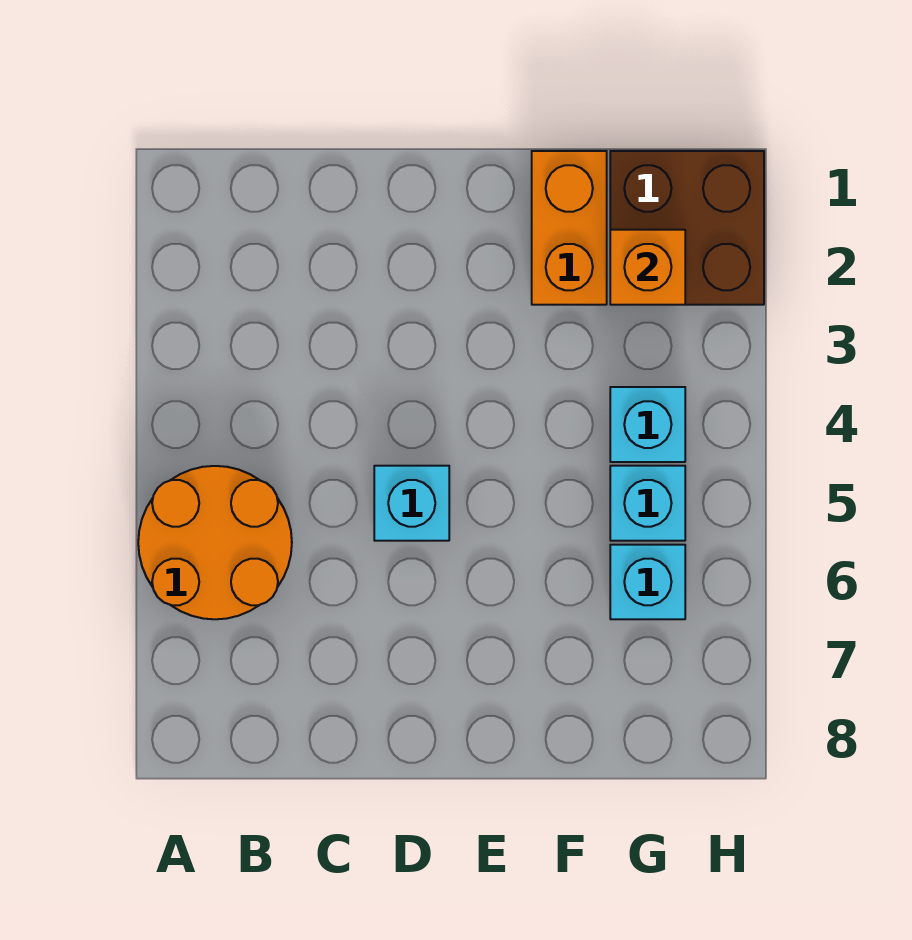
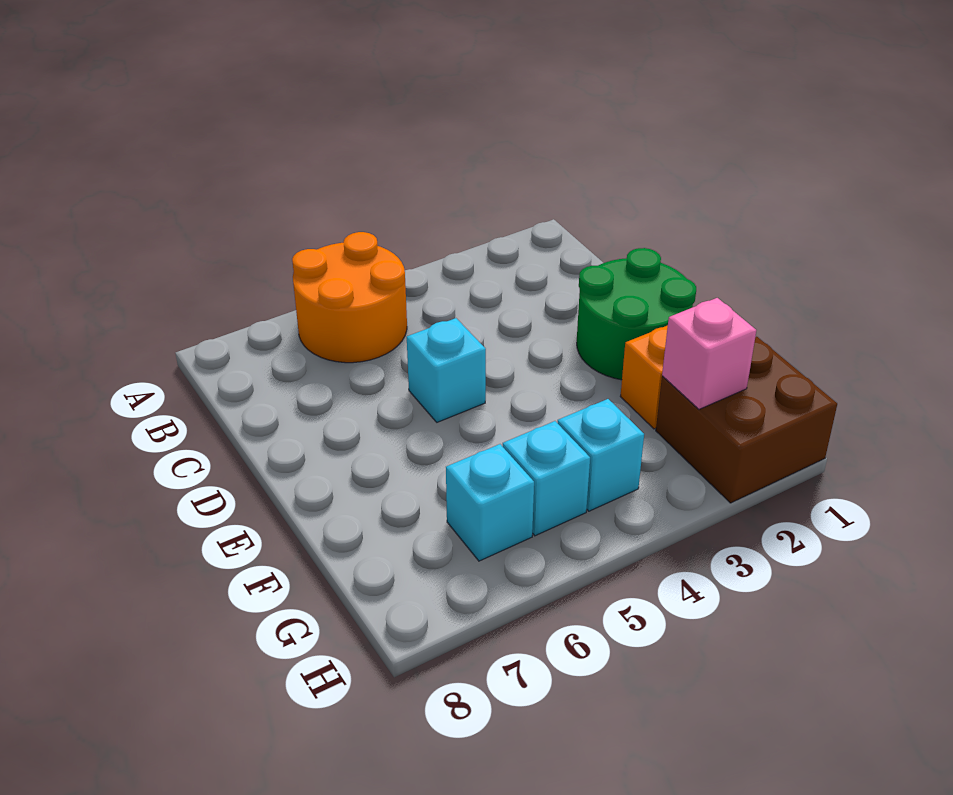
none -> green 2x2 round brick [577,248,696,380]
orange 1x1 brick [610,230,685,305] -> pink 1x1 brick [662,298,756,409]

